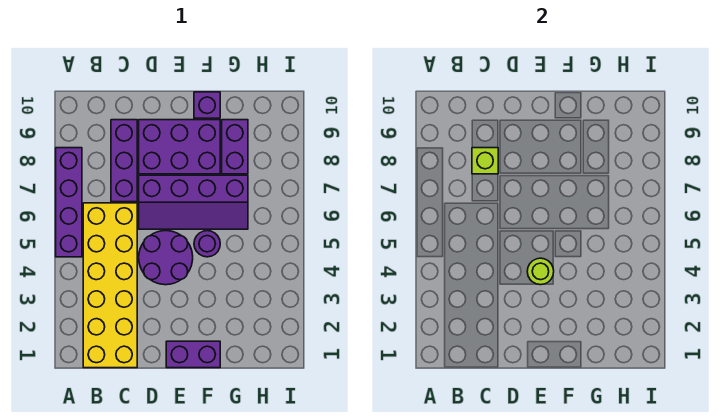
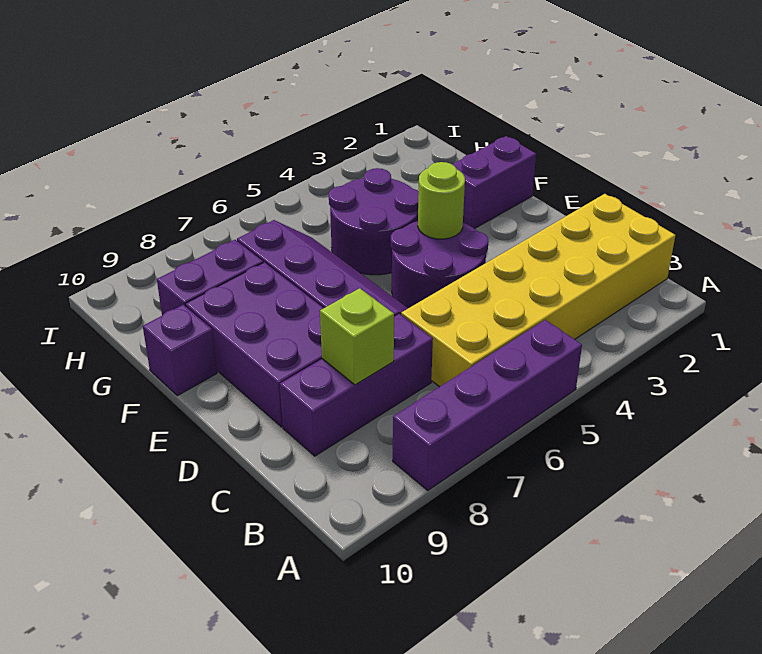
purple 1x2 brick [166,341,220,368] -> purple 1x2 brick turned to [452,136,536,229]
purple 1x1 round brick [194,231,220,257] -> purple 2x2 round brick [329,168,419,275]

